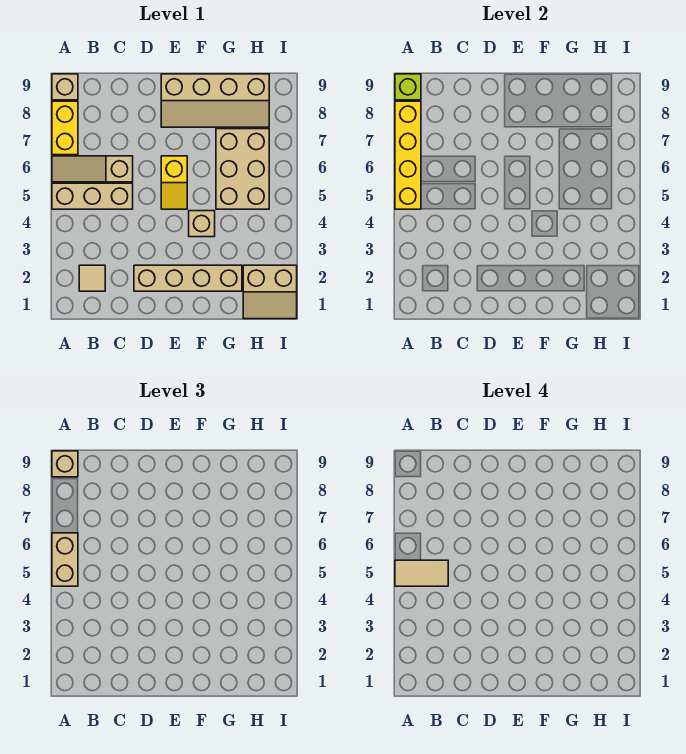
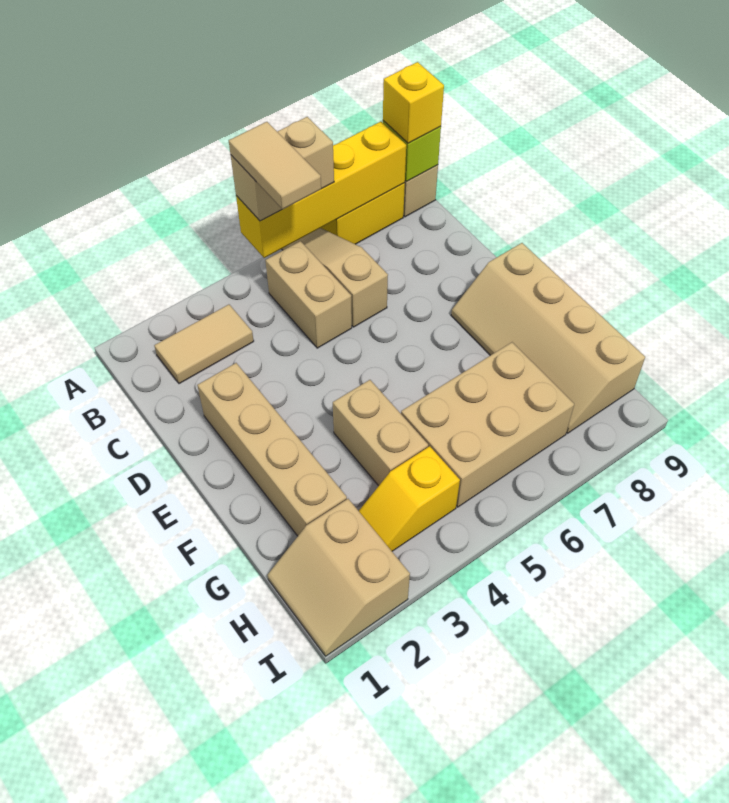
tan 1x3 brick [52,183,133,209] -> tan 1x2 brick [265,241,352,348]
tan 1x1 brick [52,451,78,477] -> yellow 1x1 brick [383,62,444,143]
tan 1x1 tile [79,265,105,291] -> tan 1x2 tile [154,305,254,384]
yellow 1x2 slope [161,156,187,209] -> yellow 1x2 slope moved to [359,446,460,551]
tan 1x1 brick [189,211,215,237] -> tan 1x2 brick [333,380,428,486]

